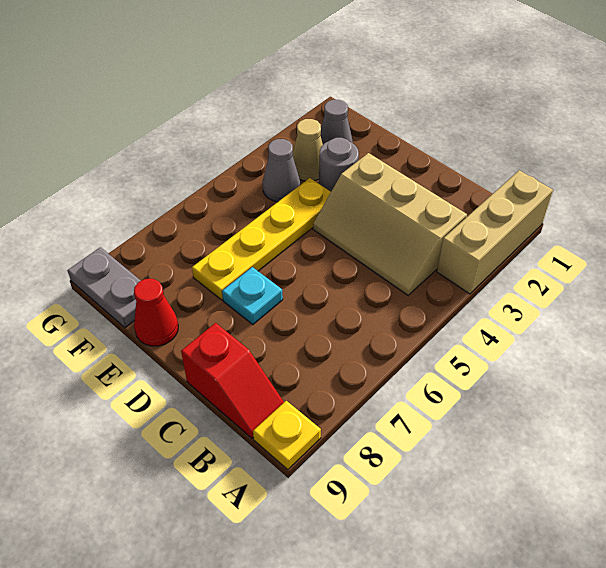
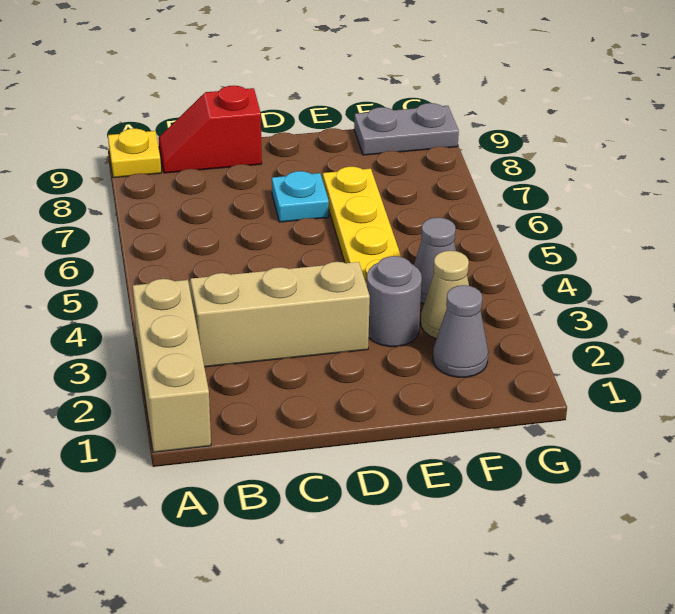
red 1x1 cone [134,279,178,346] -> none

